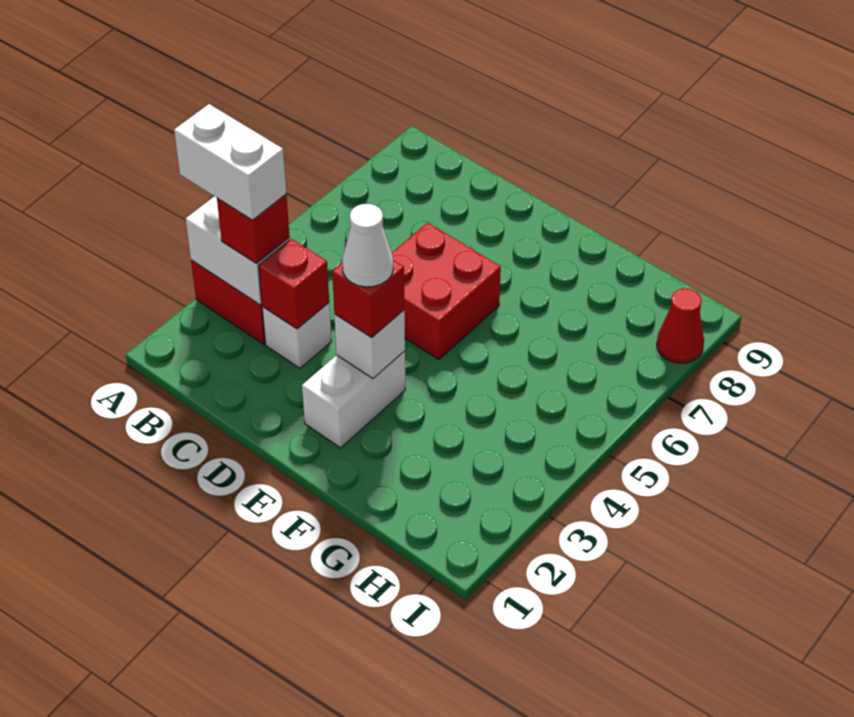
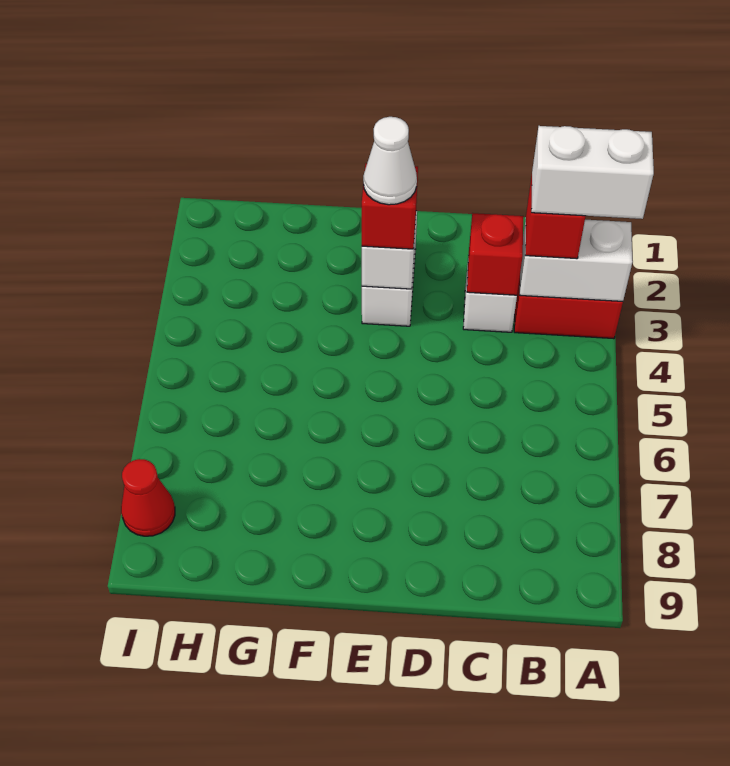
red 2x2 brick [392,223,501,359] -> none

